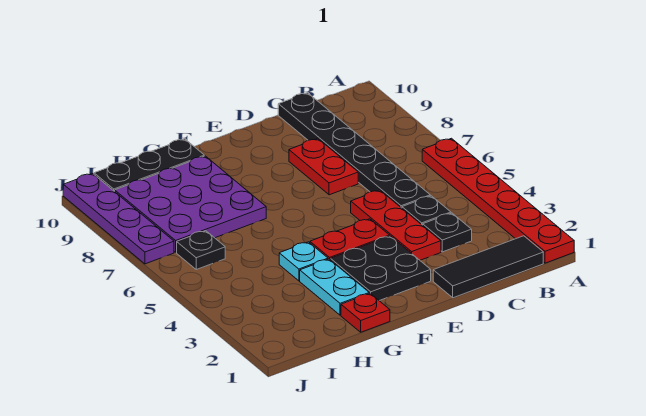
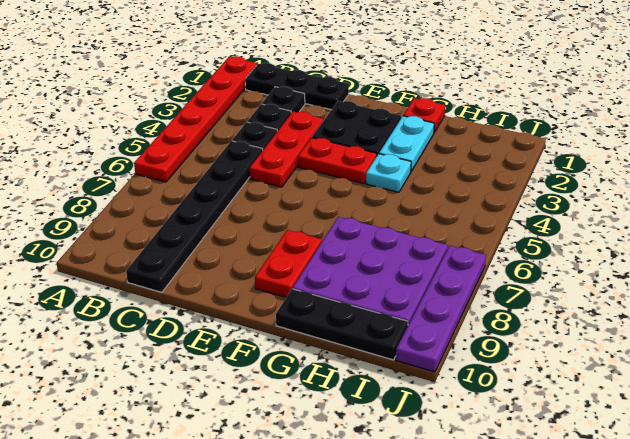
black 1x3 tile [433,236,543,298] -> black 1x3 plate [245,63,349,110]
red 1x2 plate [289,139,358,195] -> red 1x2 plate moved to [255,230,322,297]
black 1x1 plate [177,231,225,269] -> black 1x1 plate moved to [262,87,305,113]

